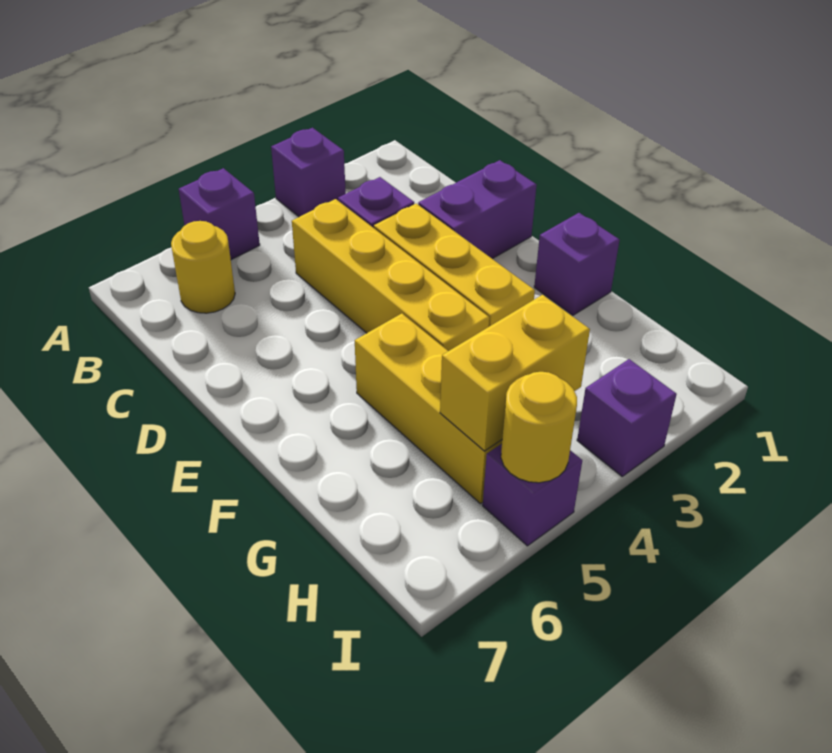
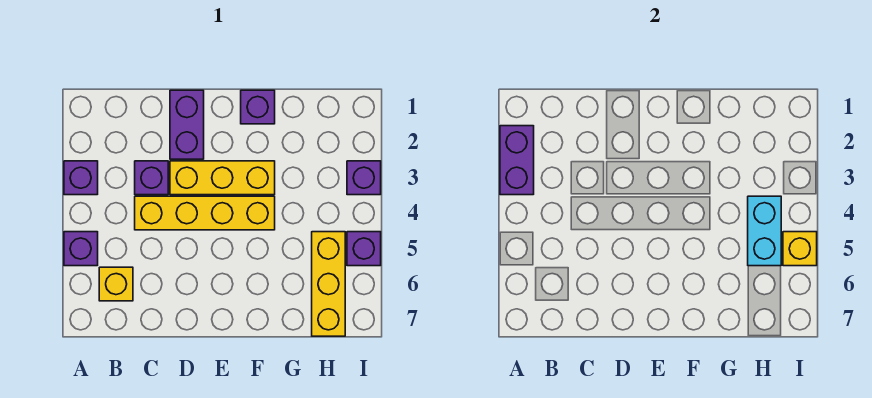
none -> purple 1x2 brick [500,126,534,195]
yellow 1x1 round brick [171,221,235,313] -> yellow 1x1 brick [99,267,133,301]
yellow 1x3 brick [355,314,502,504] -> yellow 1x3 brick turned to [312,232,345,336]
yellow 1x2 brick [440,295,590,451] -> cyan 1x2 brick [748,196,781,266]
yellow 1x1 round brick [501,372,577,483] -> yellow 1x1 brick [783,232,817,266]

